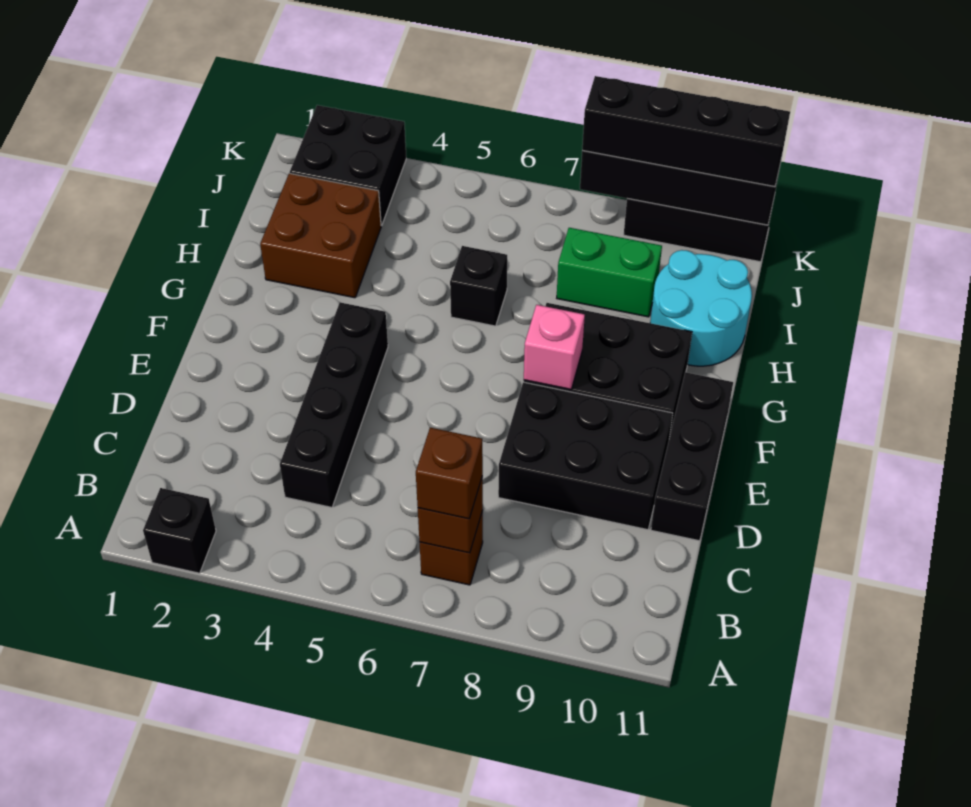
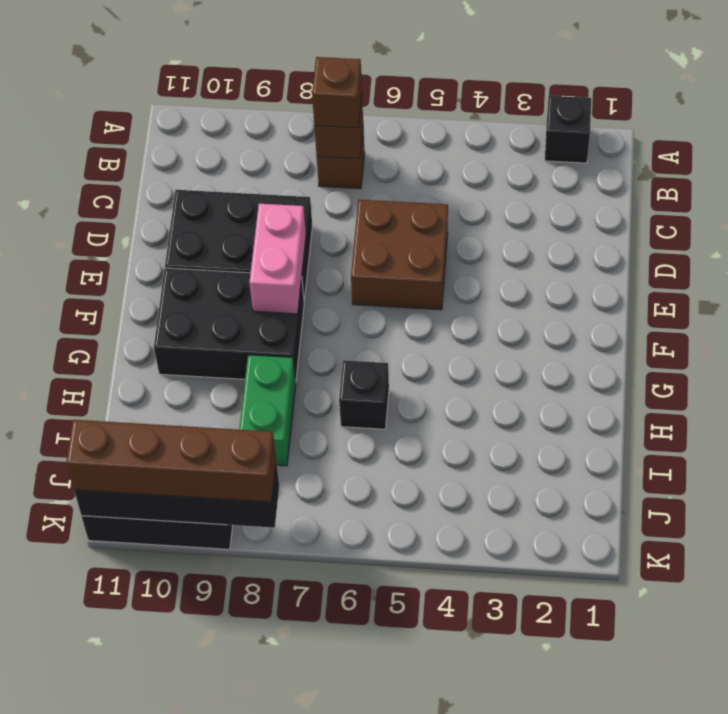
black 1x4 brick [280,302,388,507] -> none
black 1x3 brick [651,372,733,541] -> none
pink 1x1 brick [524,305,585,390] -> pink 1x2 brick [249,204,306,314]
brown 2x2 brick [260,173,381,298] -> brown 2x2 brick moved to [351,200,448,310]
cyan 2x2 round brick [650,250,752,366] -> none
green 1x2 brick [557,228,662,317] -> green 1x2 brick turned to [239,355,296,466]
black 2x2 brick [290,105,406,226] -> none
black 1x4 brick [582,76,790,187] -> brown 1x4 brick [66,420,276,502]

